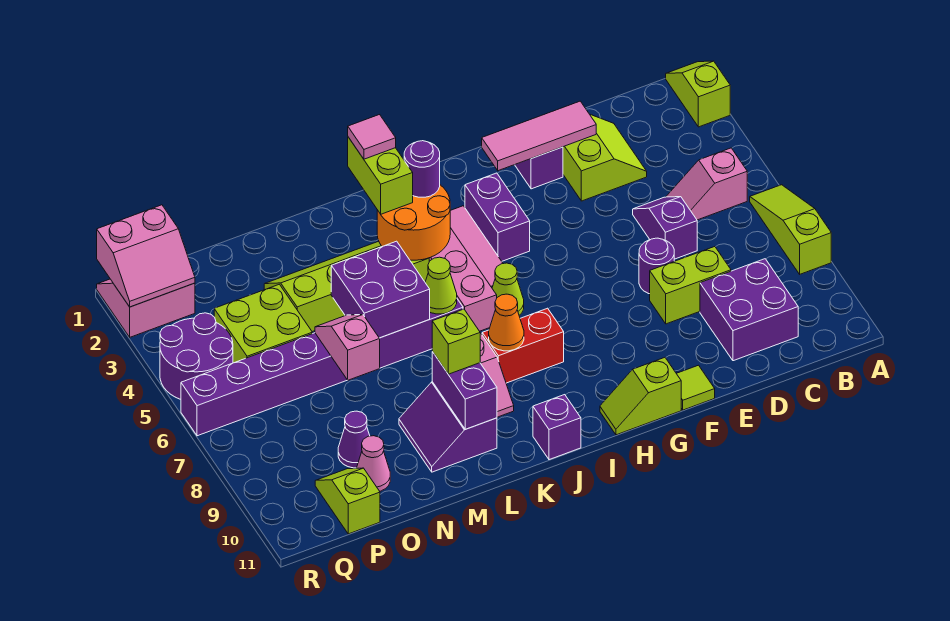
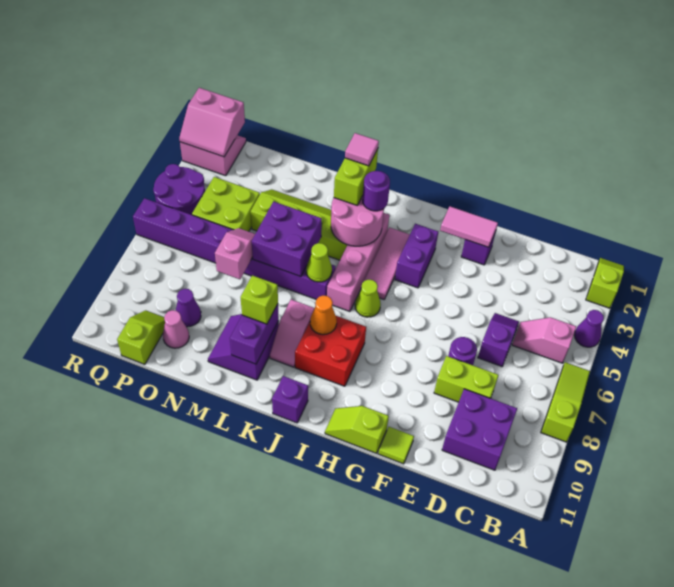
none -> purple 1x1 cone [574,310,604,347]
lime 2x2 slope [563,115,647,201] -> none
pink 1x3 tile [482,101,596,171] -> pink 1x2 tile [440,207,498,247]
red 1x2 brick [482,308,564,383] -> red 2x2 brick [295,316,366,386]
orange 2x2 round brick [377,185,450,260] -> pink 2x2 round brick [331,196,384,246]

